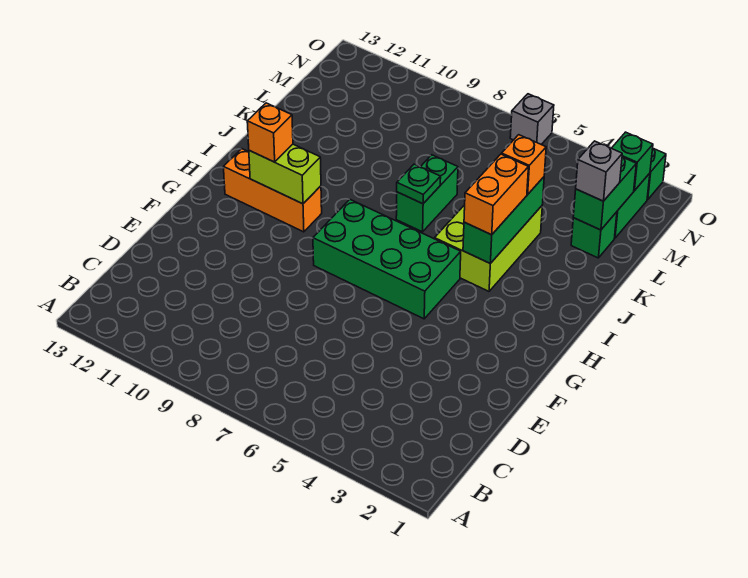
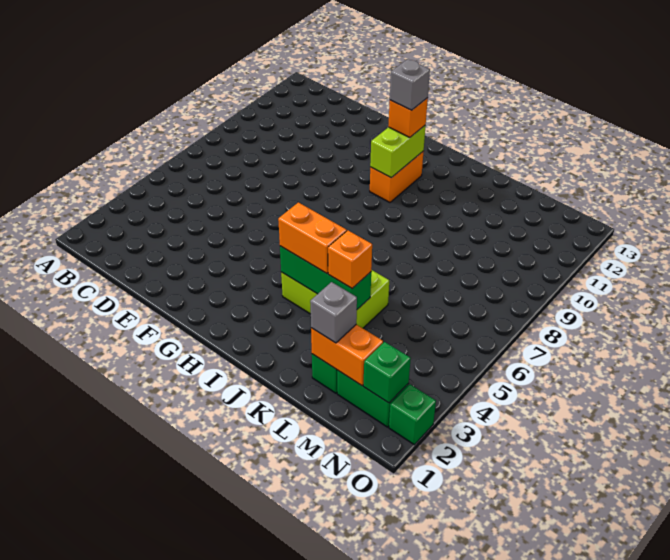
green 2x4 brick [313,200,461,319] -> none
orange 1x3 brick [224,149,322,232] -> orange 1x2 brick [370,151,424,202]
green 1x2 brick [396,155,458,232] -> none
green 1x1 plate [397,164,441,204] -> none
green 1x2 brick [573,157,636,230] -> orange 1x2 brick [311,325,383,386]
grey 1x1 brick [510,94,554,144] -> grey 1x1 brick moved to [390,59,430,110]

